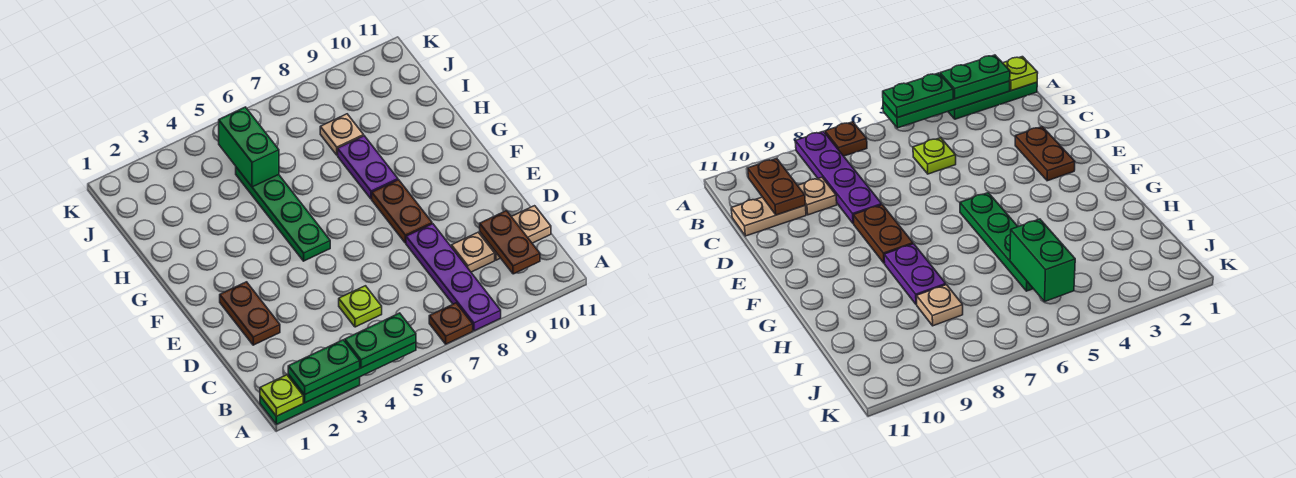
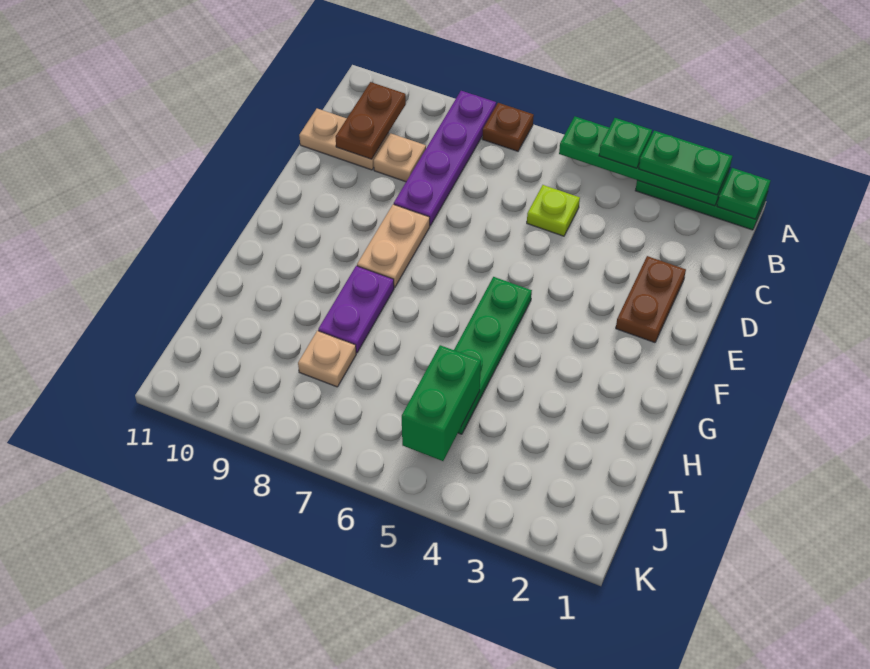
lime 1x1 plate [260,375,303,416] -> green 1x1 plate [717,168,770,219]
green 1x2 plate [345,313,416,368] -> green 1x1 plate [599,118,652,168]
brown 1x2 plate [372,180,432,243] -> tan 1x2 plate [357,204,430,288]

